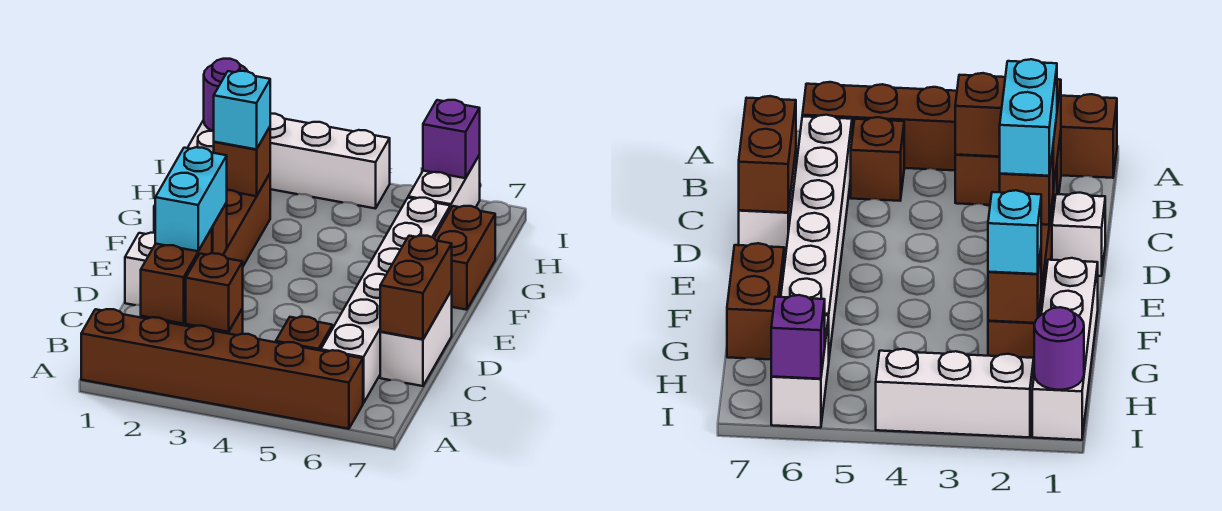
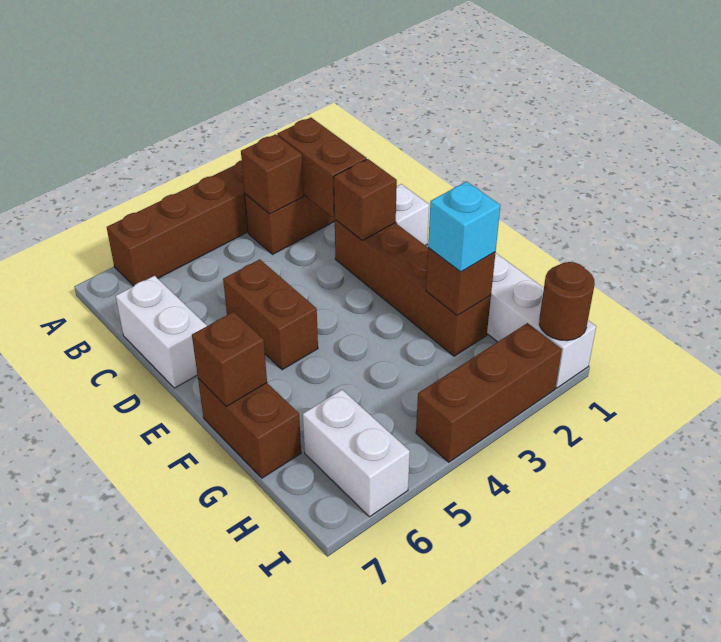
brown 1x1 brick [276,317,332,351] -> brown 1x1 brick moved to [192,312,267,406]
white 1x6 brick [321,198,450,403] -> none
cyan 1x2 brick [155,147,227,251] -> none
brown 1x2 brick [380,236,452,339] -> brown 1x2 brick moved to [223,259,318,370]
purple 1x1 round brick [204,59,248,131] -> brown 1x1 round brick [539,262,595,341]
white 1x3 brick [270,114,390,209] -> brown 1x3 brick [416,323,562,462]
purple 1x1 brick [423,100,480,178] -> none

